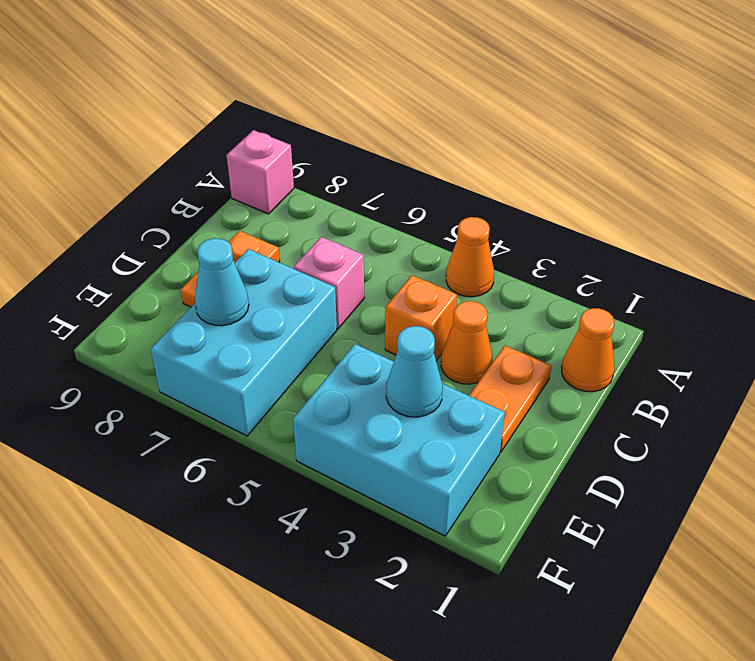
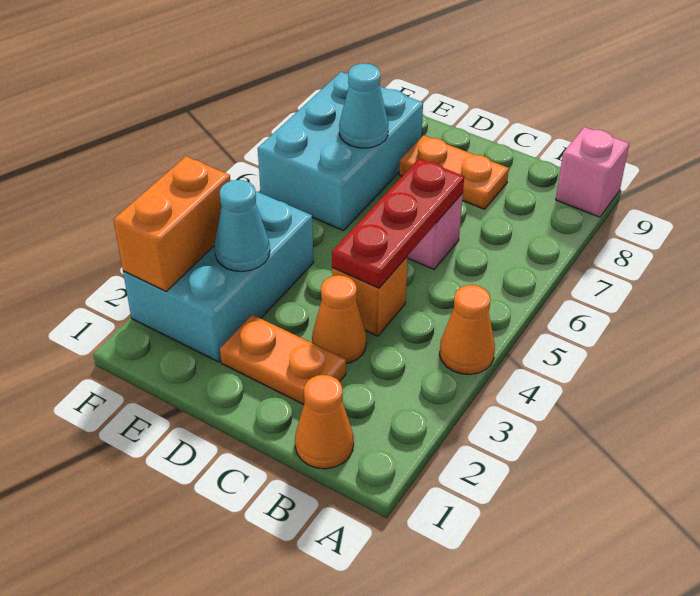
none -> red 1x3 plate [332,159,464,288]
cyan 2x3 brick [151,249,337,436] -> cyan 2x3 brick turned to [258,72,423,231]
none -> orange 1x2 brick [113,156,230,291]

